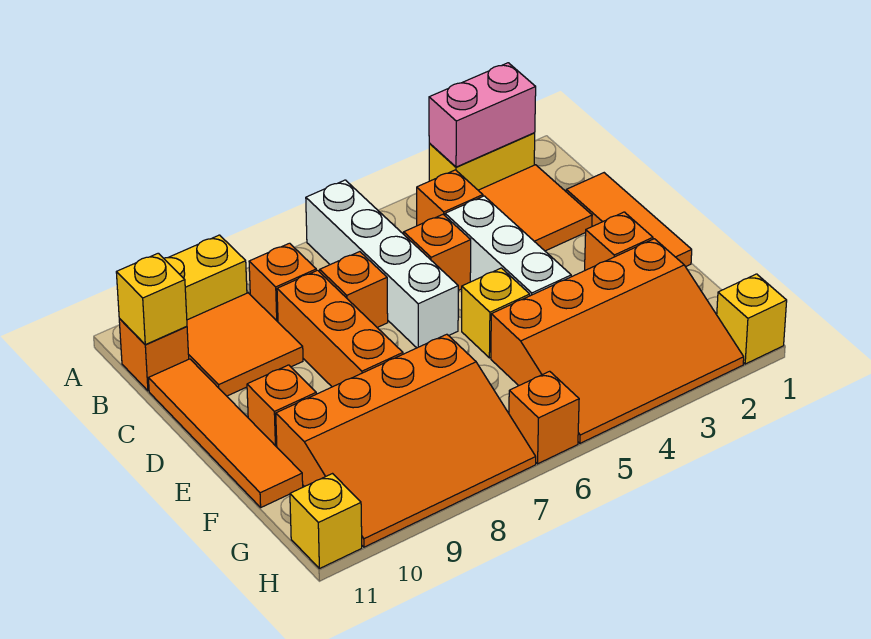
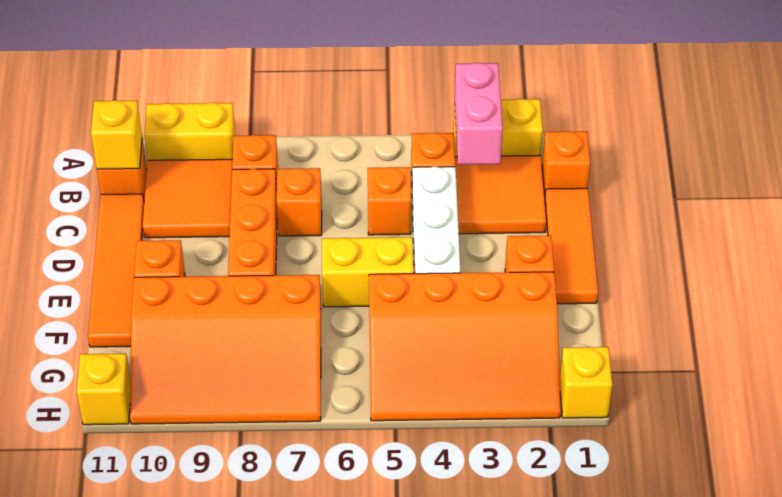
pink 1x2 brick [429,63,536,167] -> pink 1x2 brick turned to [455,63,503,165]
white 1x4 brick [306,180,458,348] -> none
yellow 1x1 brick [462,268,530,358] -> yellow 1x2 brick [322,237,414,307]
orange 1x1 brick [509,371,579,464] -> orange 1x1 brick moved to [542,131,590,196]

